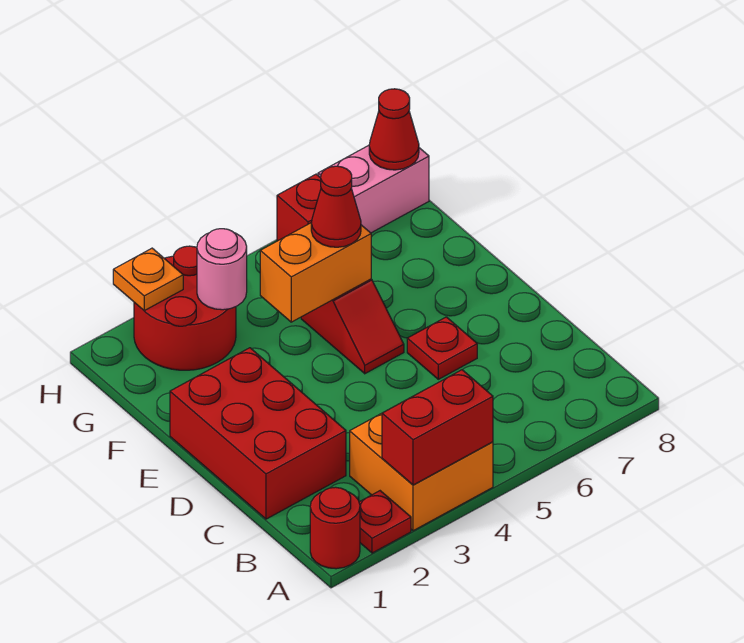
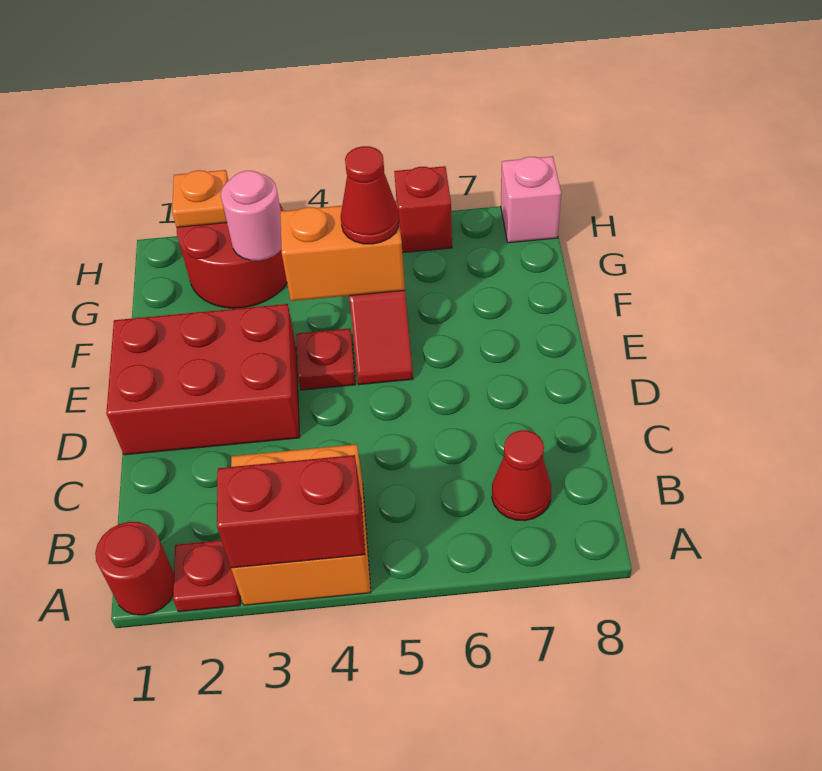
red 2x3 brick [170,348,346,519] -> red 2x3 brick turned to [106,304,300,455]
red 1x1 plate [407,317,477,379] -> red 1x1 plate moved to [296,328,355,390]
pink 1x2 brick [318,145,429,233] -> pink 1x1 brick [501,156,561,243]
red 1x1 cone [369,89,419,170] -> red 1x1 cone moved to [492,430,551,521]

